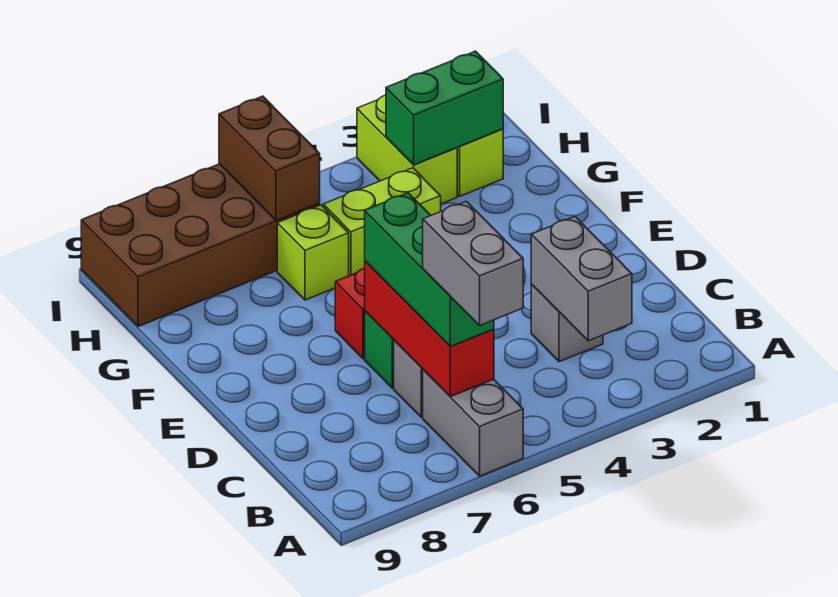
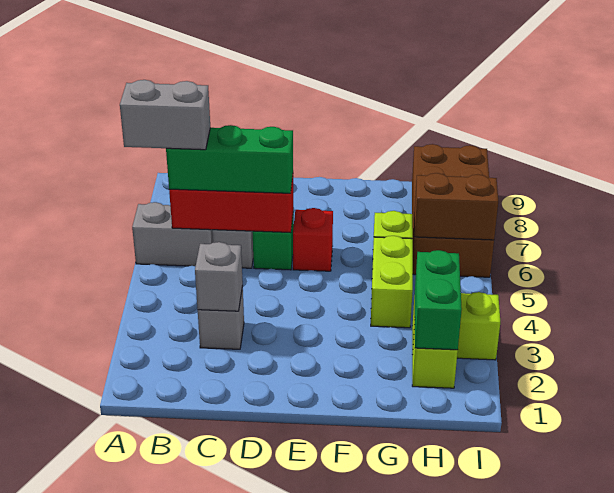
grey 1x2 brick [531,217,632,341] -> grey 1x1 brick [195,242,243,311]

